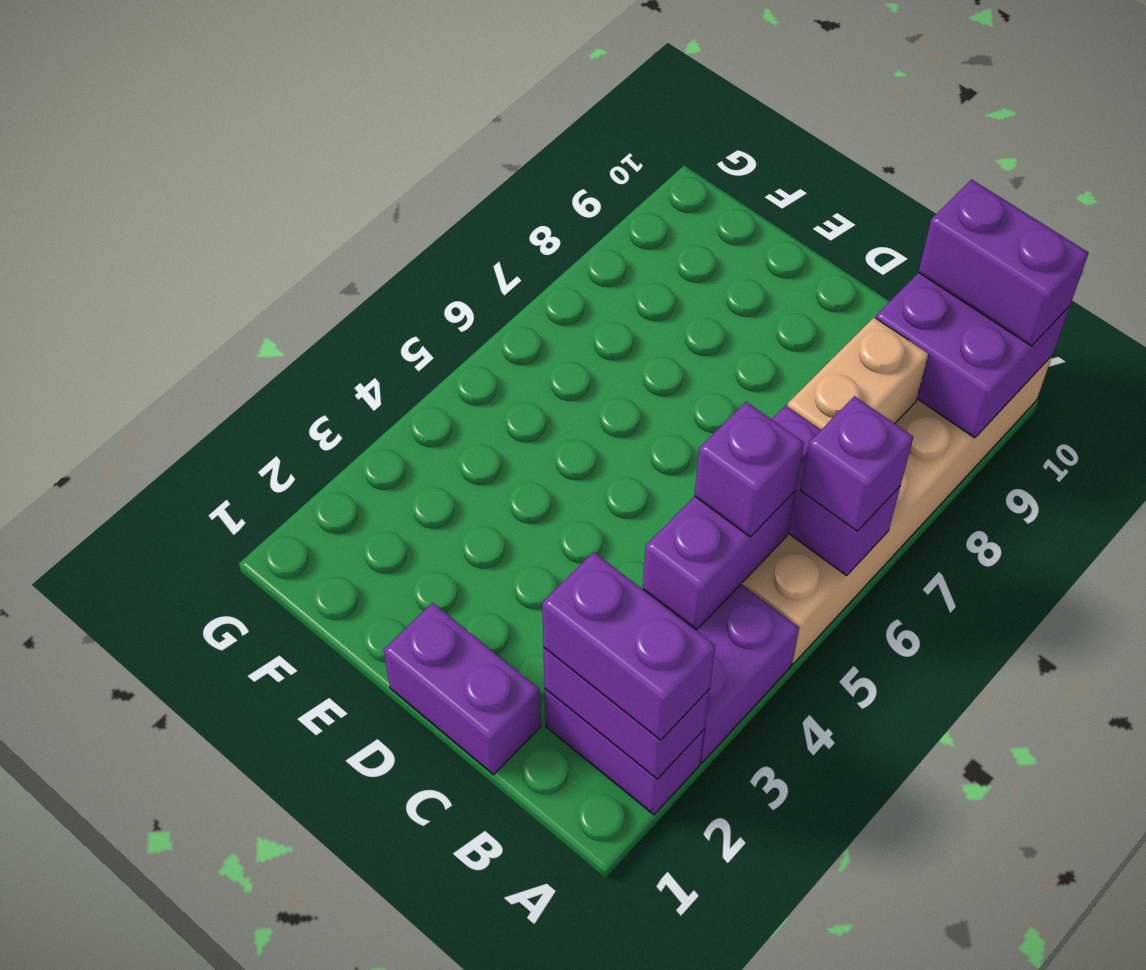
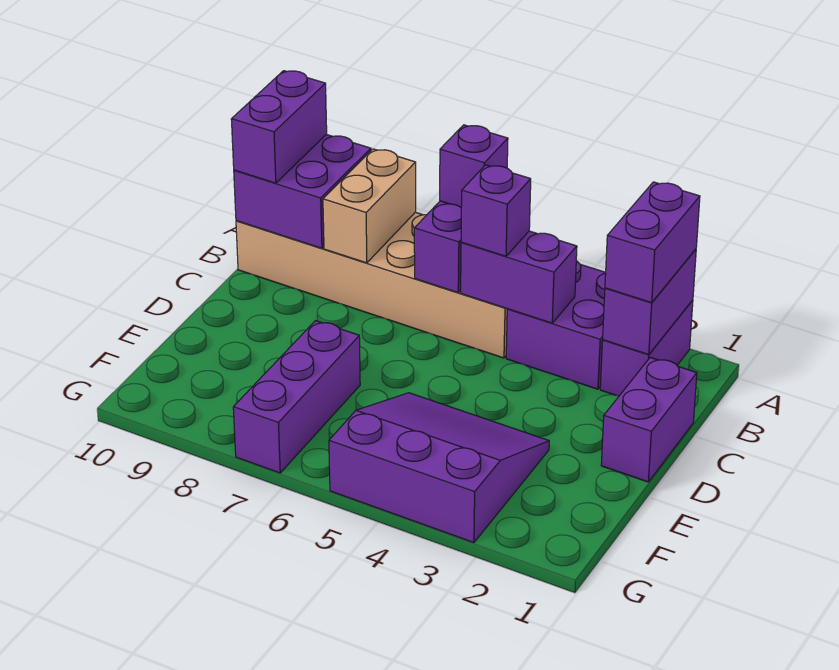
tan 1x2 brick [787,317,929,430] -> tan 1x2 brick turned to [323,149,416,263]
none -> purple 3x3 slope [329,393,549,543]
none -> purple 1x3 brick [233,321,360,473]

